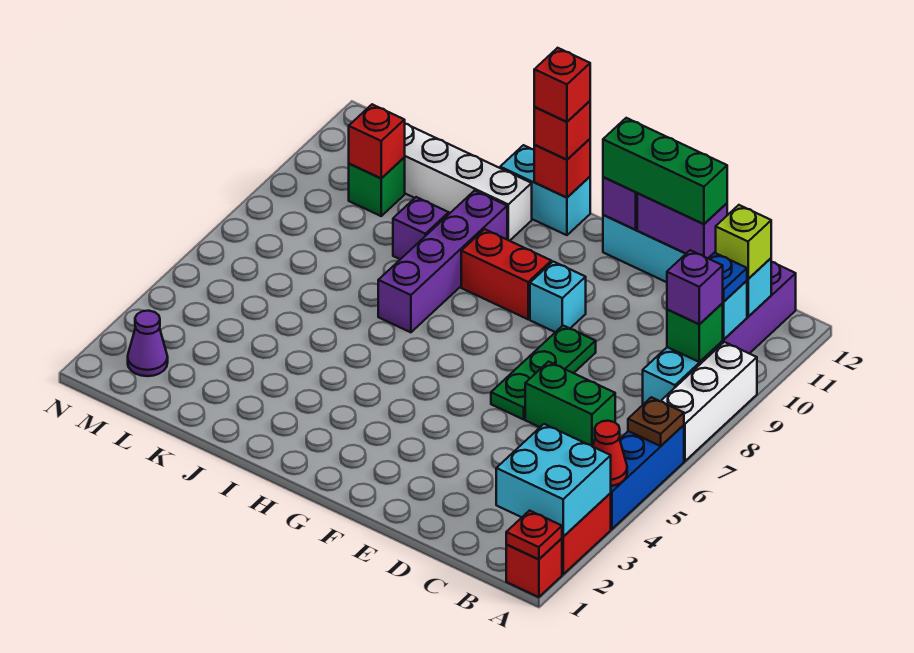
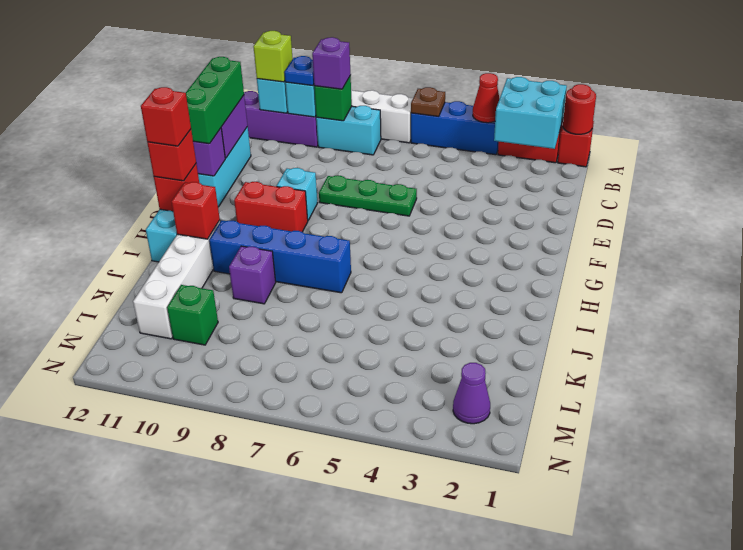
red 1x1 plate [506,511,562,559] -> red 1x1 round brick [563,84,596,134]
green 1x2 brick [525,362,615,447] -> none
red 1x2 brick [461,229,551,319] -> red 1x2 brick turned to [234,182,308,232]
purple 1x4 brick [378,190,507,332] -> blue 1x4 brick [209,220,351,293]
red 1x1 brick [349,104,405,178] -> red 1x1 brick moved to [171,182,220,239]

